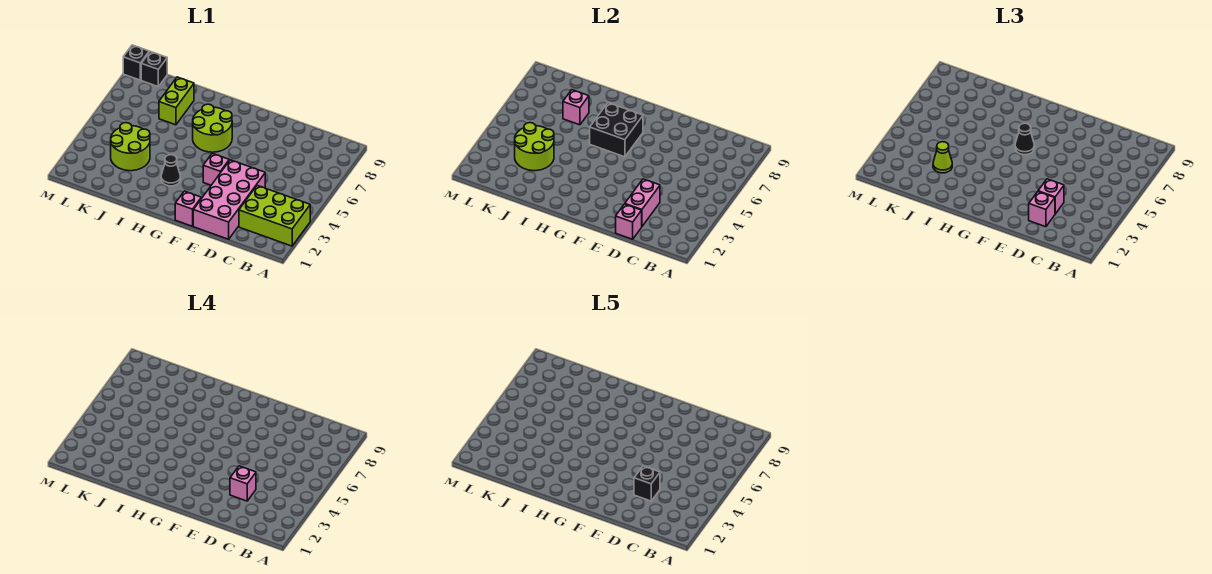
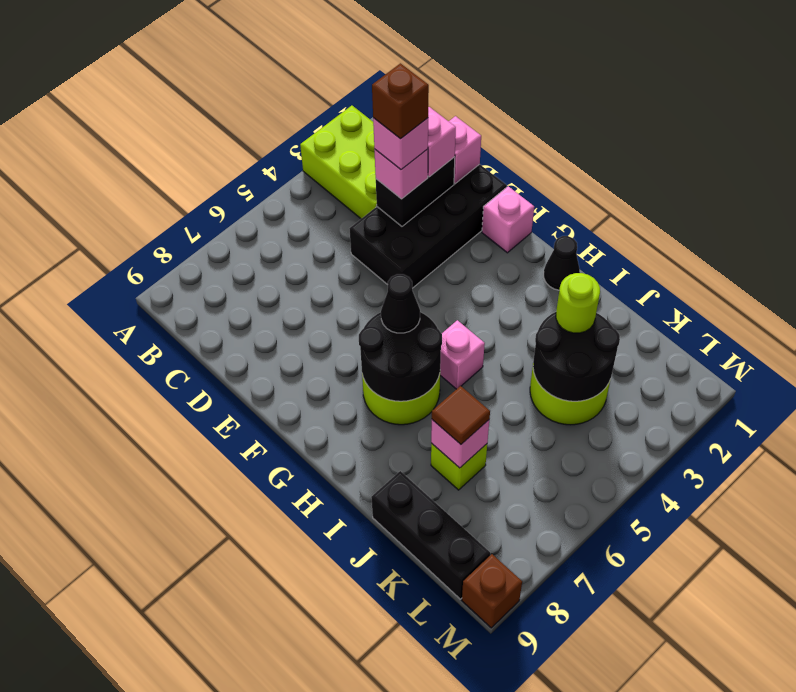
pink 2x4 brick [193,160,265,239] -> black 2x4 brick [350,164,507,288]
pink 1x2 brick [625,179,660,226] -> black 1x2 brick [376,157,455,226]
black 1x1 brick [634,466,660,501] -> brown 1x1 brick [372,63,429,139]
pink 1x1 brick [203,153,229,185] -> pink 1x1 brick moved to [440,320,485,389]
black 2x2 brick [590,103,643,157] -> black 2x2 round brick [359,312,442,401]
black 1x1 cone [161,155,180,186] -> black 1x1 cone moved to [544,236,580,290]
lime 2x2 round brick [515,123,554,171] -> black 2x2 round brick [533,312,620,401]
lime 1x1 cone [933,142,952,173] -> lime 1x1 round brick [556,273,600,333]
lime 1x2 brick [159,77,194,125] -> lime 1x1 brick [431,443,487,490]
none -> brown 1x1 tile [432,386,490,444]
black 1x1 brick [141,52,167,86] -> black 1x3 brick [371,471,490,599]
black 1x1 brick [123,45,149,80] -> brown 1x1 brick [462,554,522,628]

